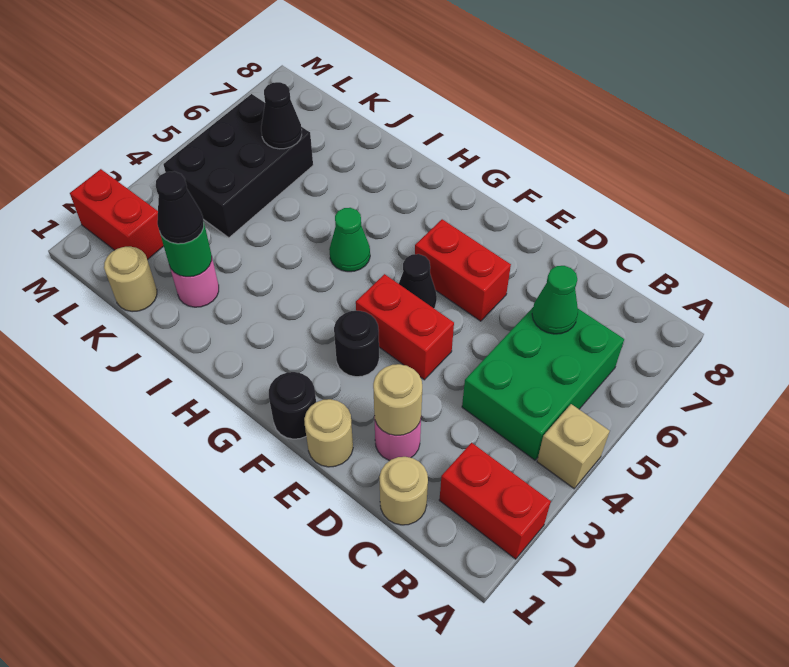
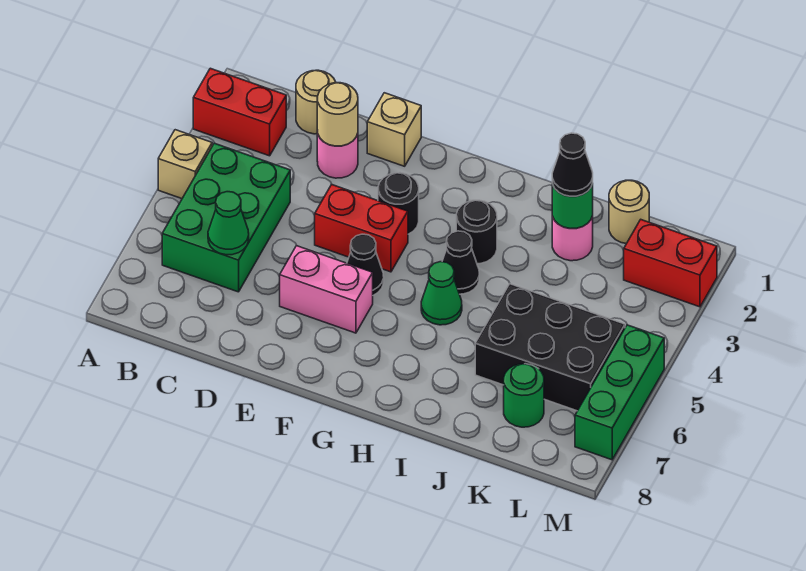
tan 1x1 round brick [304,399,353,467] -> tan 1x1 brick [367,93,421,166]
red 1x2 brick [415,219,511,321] -> pink 1x2 brick [280,246,373,333]
black 1x1 round brick [269,372,316,439] -> black 1x1 round brick moved to [456,200,497,264]
black 2x3 brick [163,94,313,238] -> black 2x3 brick turned to [475,284,625,411]
black 1x1 cone [261,82,302,149] -> black 1x1 cone moved to [442,231,479,294]
none -> green 1x1 round brick [504,364,544,427]
none -> green 1x3 brick [575,325,664,460]

